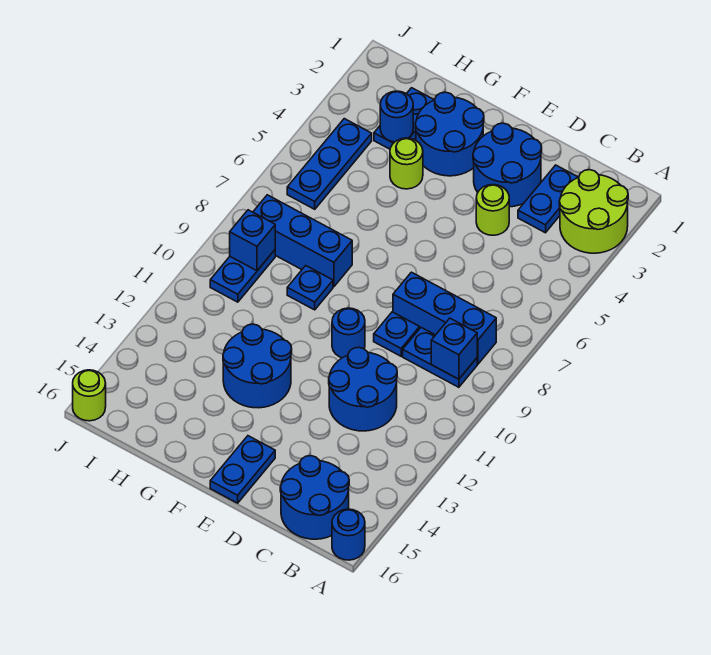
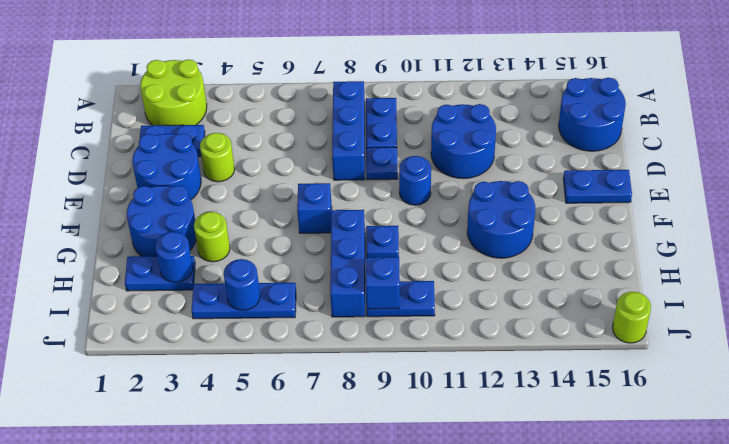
blue 1x1 round brick [332,509,365,560] -> blue 1x1 round brick moved to [224,259,260,310]
blue 1x1 brick [431,318,477,379] -> blue 1x1 brick moved to [297,183,332,233]

